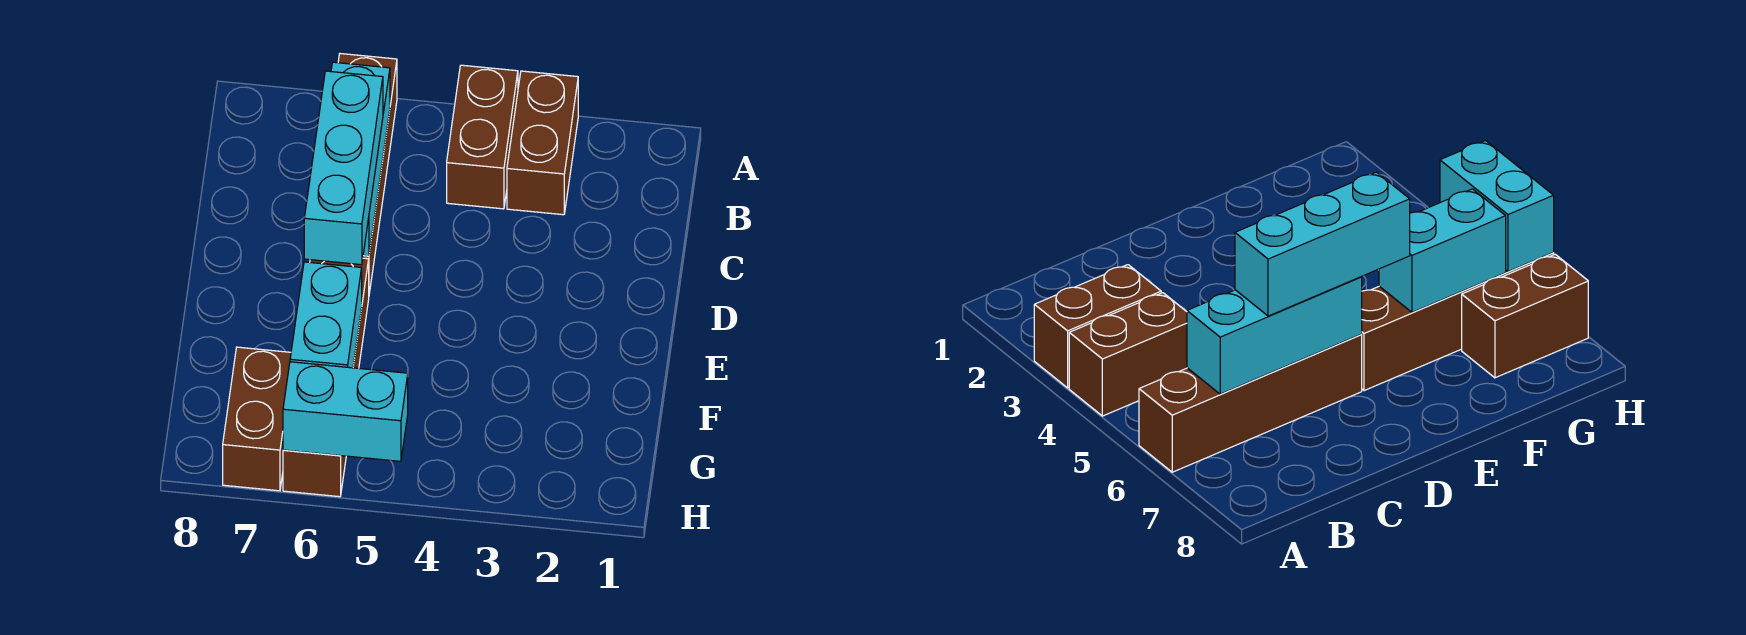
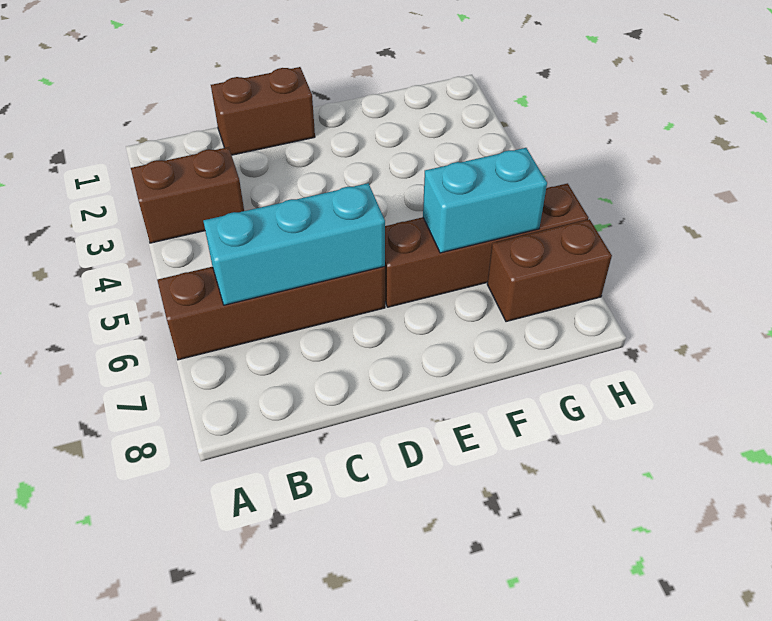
brown 1x2 brick [447,65,518,209] -> brown 1x2 brick moved to [211,67,315,155]
cyan 1x3 brick [304,71,383,265] -> none
cyan 1x2 brick [283,362,408,461] -> none

